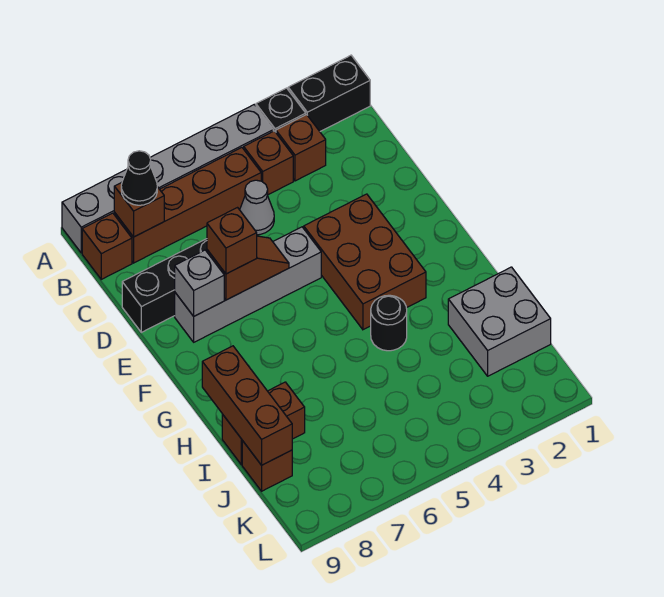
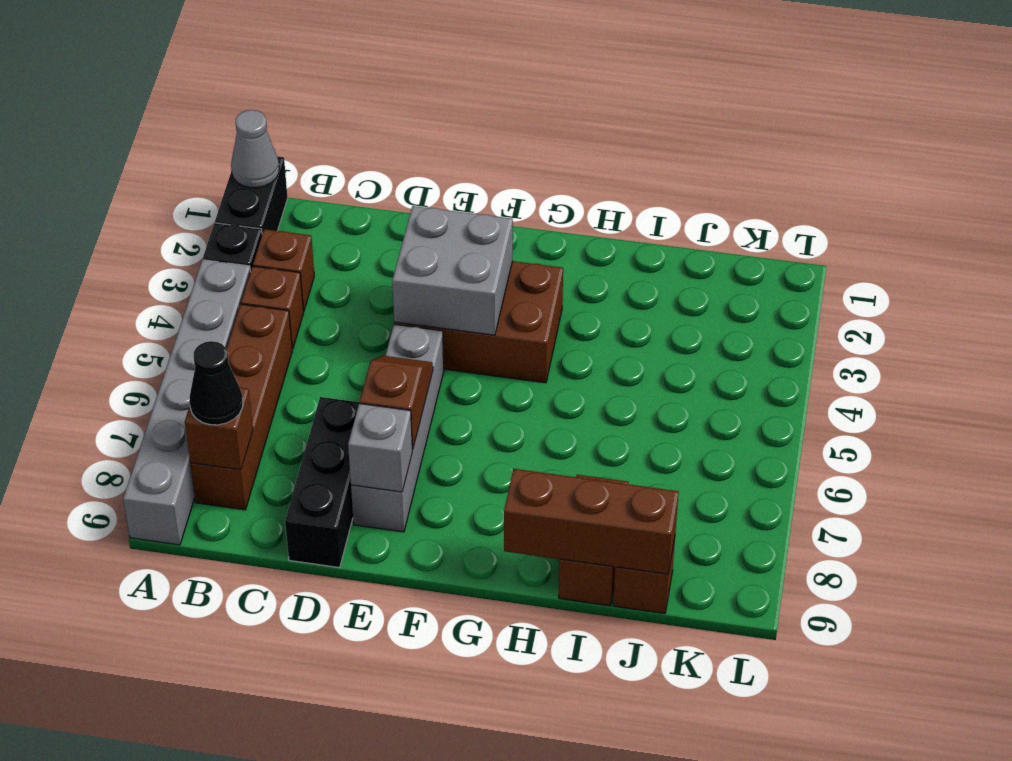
brown 1x1 brick [82,213,132,279] -> none
grey 1x1 cone [240,180,274,235] -> grey 1x1 cone moved to [231,110,279,188]
brown 1x1 brick [207,208,257,274] -> none
black 1x1 round brick [371,295,407,351] -> none
grey 2x2 brick [448,267,551,376] -> grey 2x2 brick moved to [392,206,513,335]

